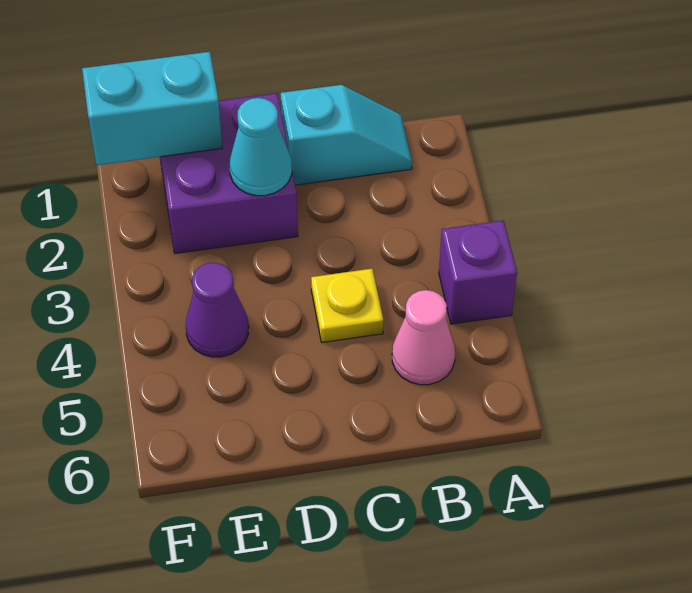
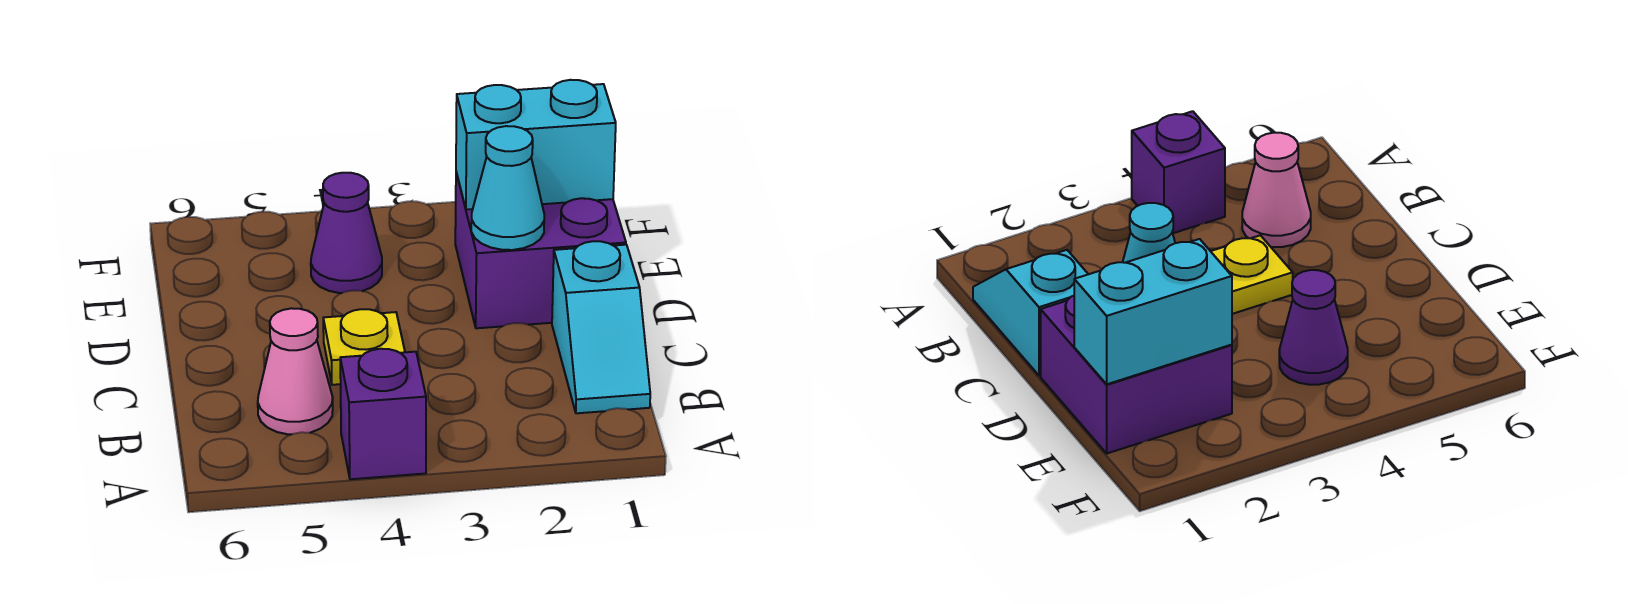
cyan 1x2 brick [82,52,222,165] -> cyan 1x2 brick turned to [456,80,616,210]

